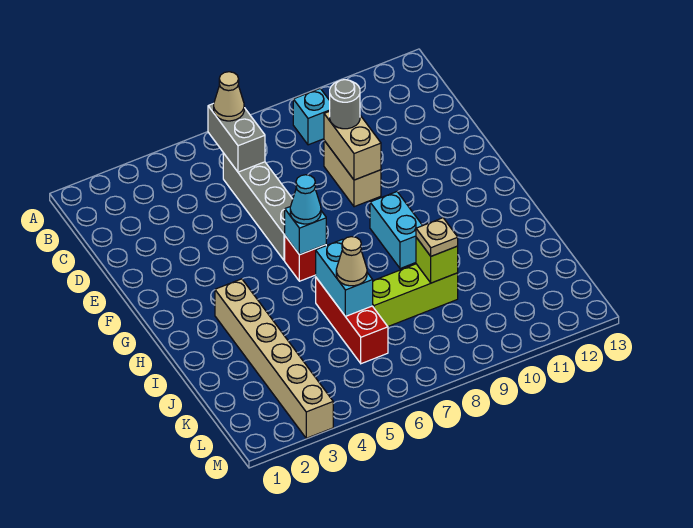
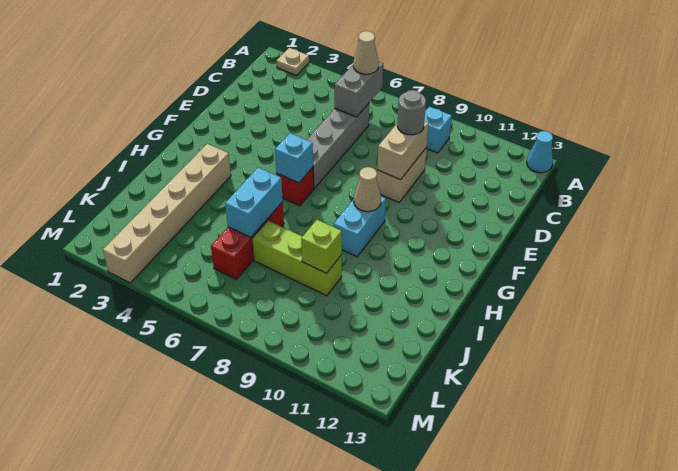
cyan 1x1 cone [290,175,321,224] -> cyan 1x1 cone moved to [527,131,553,173]
tan 1x1 cone [336,237,367,286] -> tan 1x1 cone moved to [354,167,381,212]
tan 1x1 plate [416,218,458,256] -> tan 1x1 plate moved to [277,48,309,75]

